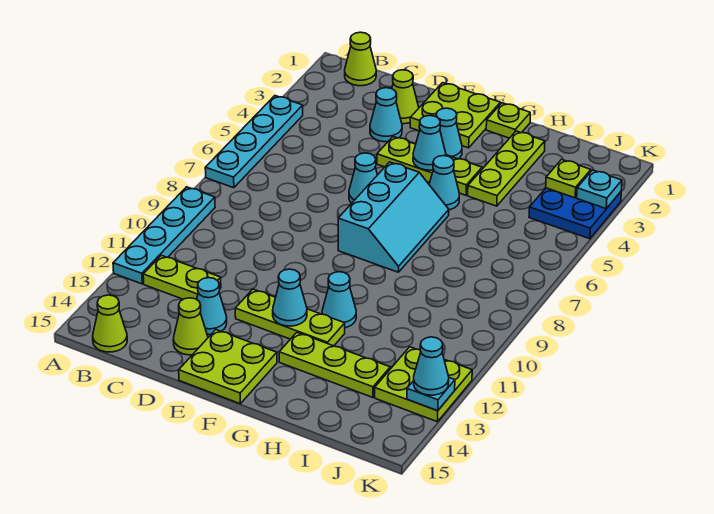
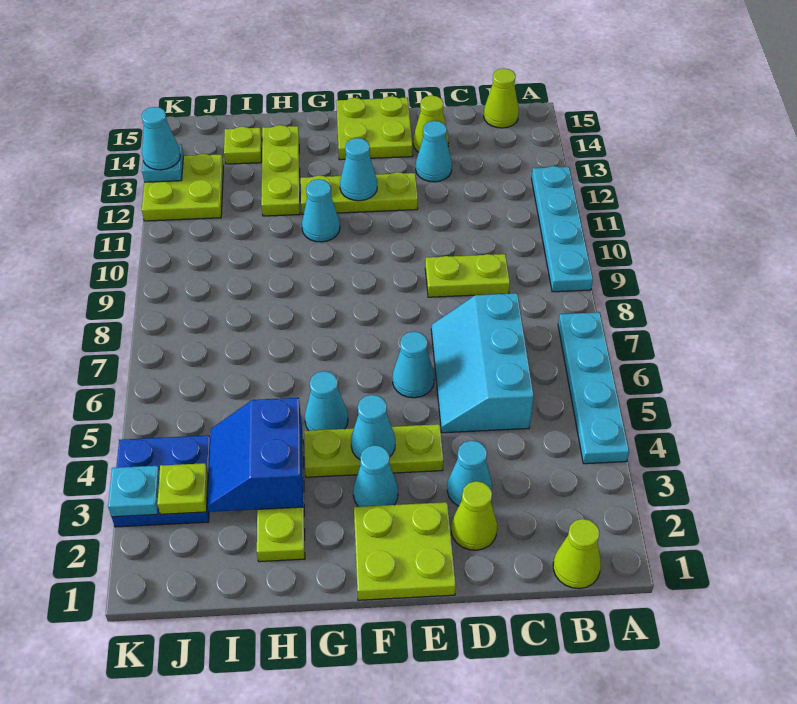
lime 1x2 plate [143,255,221,299] -> lime 1x2 plate moved to [425,254,510,297]
cyan 2x3 slope [338,162,449,272] -> cyan 2x3 slope moved to [431,293,534,433]
lime 1x1 plate [486,103,530,138] -> lime 1x1 plate moved to [224,127,262,164]
lime 1x3 plate [279,332,390,397] -> lime 1x3 plate turned to [261,125,300,216]
none -> blue 2x2 slope [208,398,303,512]

